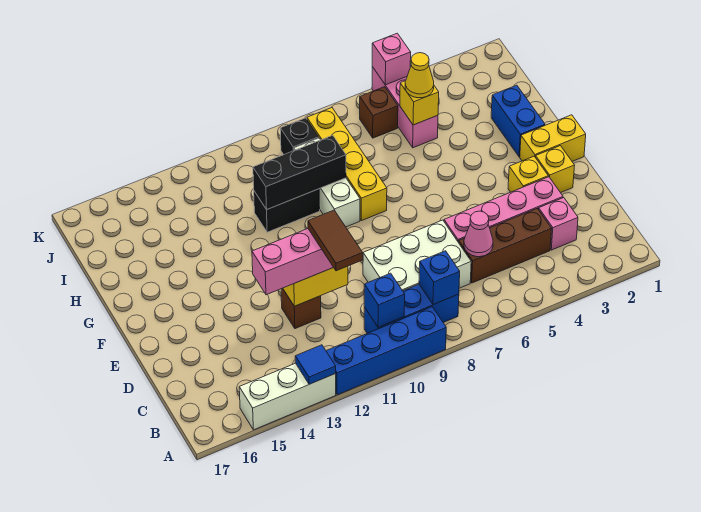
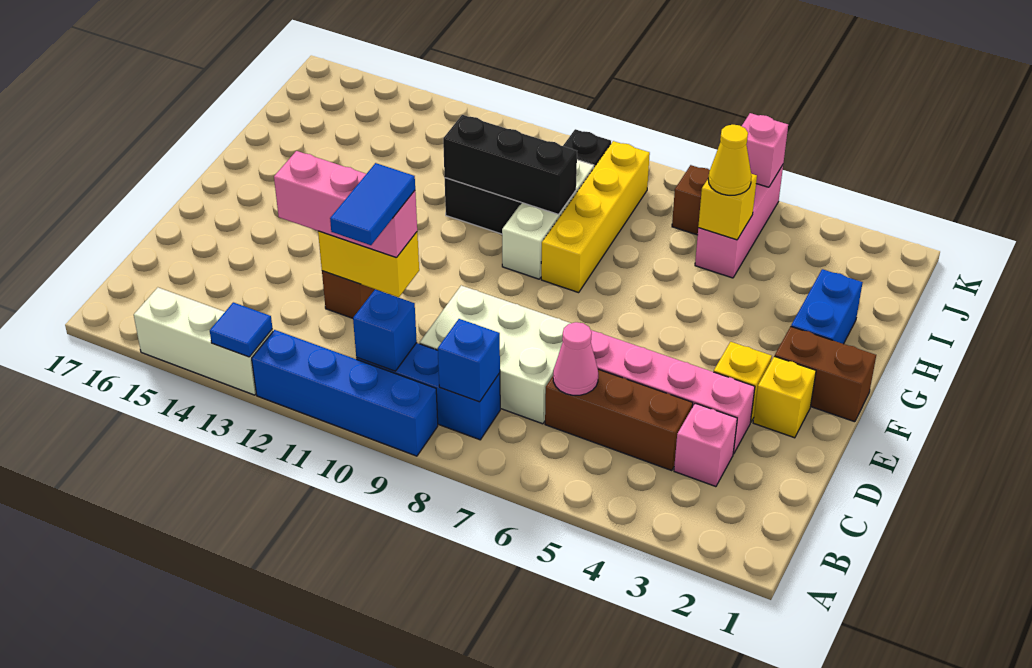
brown 1x2 tile [308,210,363,271] -> blue 1x2 tile [330,163,415,245]
yellow 1x2 brick [520,115,586,161] -> brown 1x2 brick [775,327,876,422]

